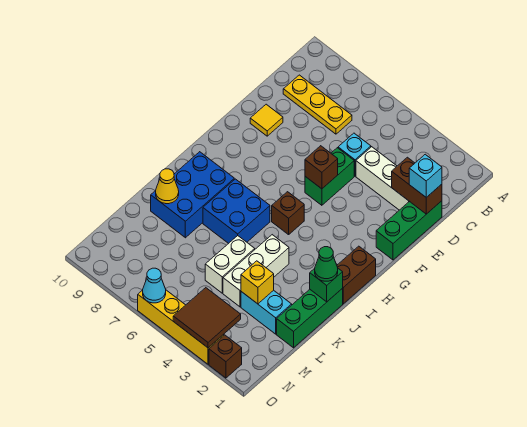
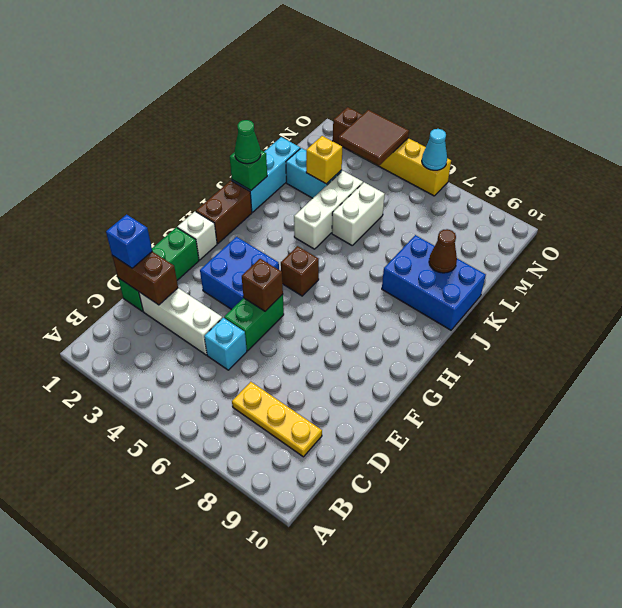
cyan 1x1 brick [409,154,442,197] -> blue 1x1 brick [106,215,152,268]
yellow 1x1 tile [250,104,283,136] -> none
none -> white 1x1 brick [177,212,217,260]
blue 2x2 brick [203,179,270,244] -> blue 2x2 brick moved to [200,237,279,310]
blue 2x3 brick [151,152,234,238] -> blue 2x3 brick turned to [382,235,486,330]
green 1x3 brick [277,288,343,348] -> cyan 1x3 brick [232,137,300,212]
yellow 1x1 cone [156,169,179,204] -> brown 1x1 cone [429,229,457,273]

